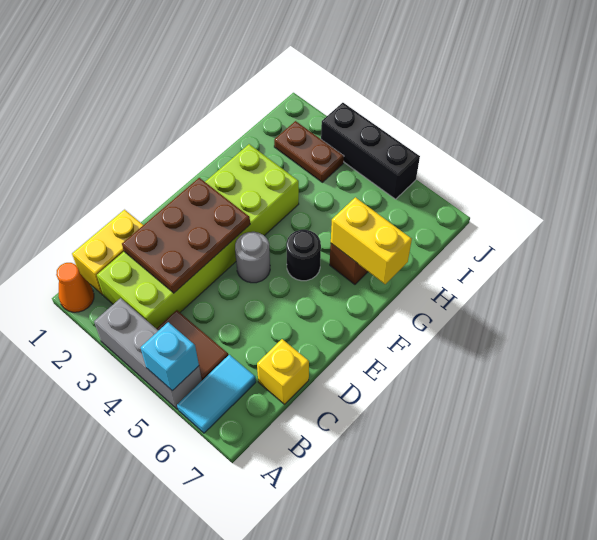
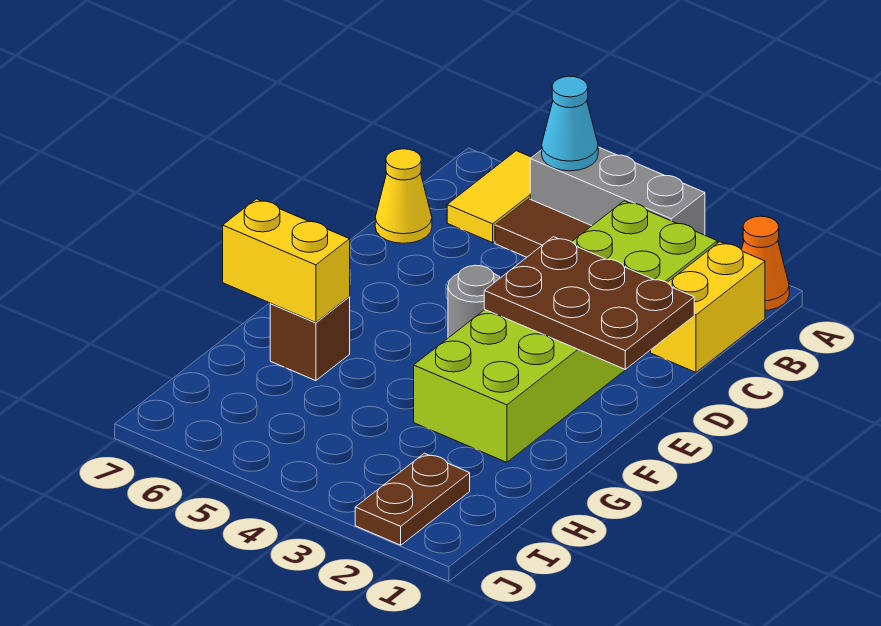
cyan 1x1 brick [141,322,199,391] -> cyan 1x1 cone [542,76,598,171]
cyan 1x2 tile [177,355,256,433] -> yellow 1x2 tile [447,151,532,243]
brown 2x3 plate [122,178,250,293] -> brown 2x3 plate turned to [484,237,694,370]
yellow 1x1 brick [257,339,309,404] -> yellow 1x1 cone [375,149,432,243]
black 1x1 round brick [286,230,321,281] -> none
brown 1x2 plate [274,121,344,182] -> brown 1x2 plate turned to [355,453,470,545]
black 1x3 brick [321,103,420,199] -> none

